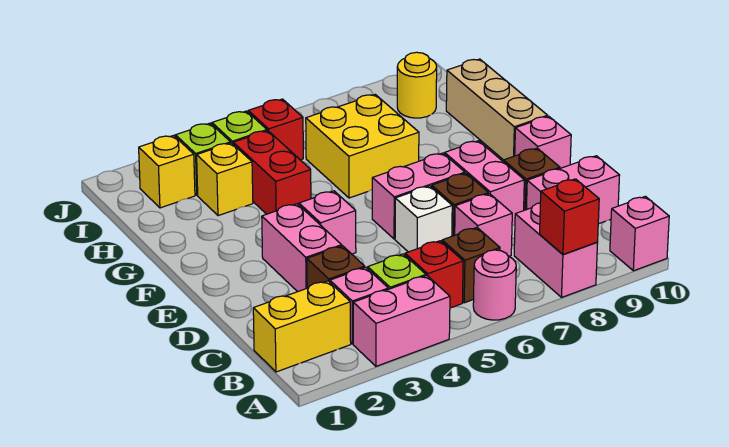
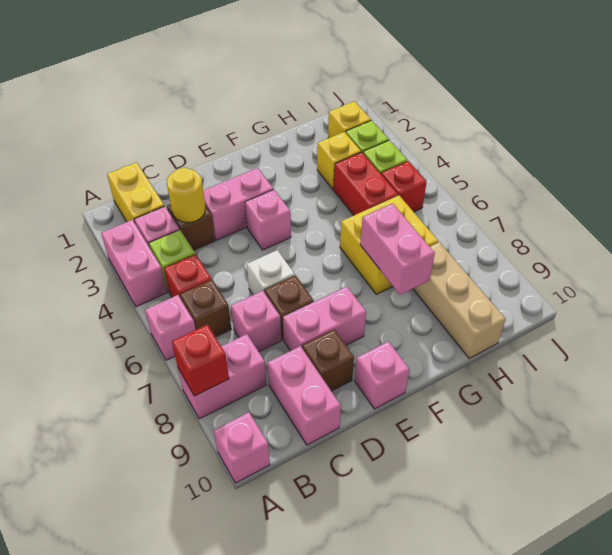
pink 1x1 round brick [473,250,516,320] -> pink 1x1 brick [145,295,195,360]
pink 1x2 brick [372,153,465,239] -> pink 1x2 brick moved to [360,203,435,295]
tan 1x3 brick [446,59,548,160] -> tan 1x3 brick turned to [413,242,506,358]
red 1x2 brick [233,131,311,214] -> red 1x2 brick turned to [334,152,398,215]
yellow 1x1 round brick [397,52,437,118] -> yellow 1x1 round brick moved to [167,168,206,223]

